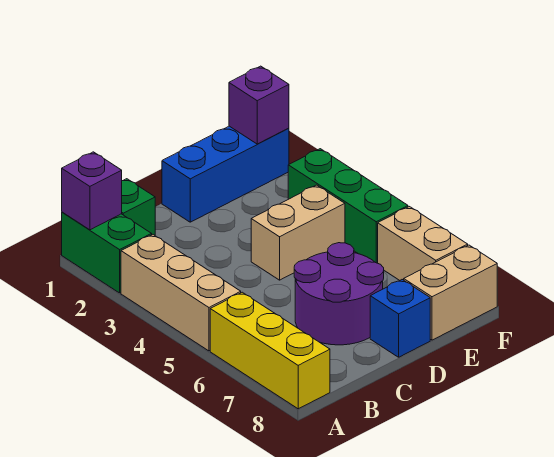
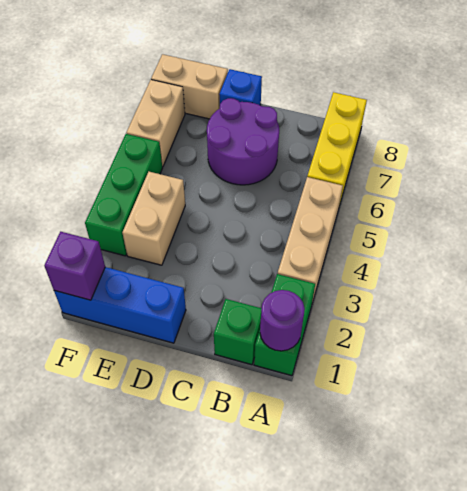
purple 1x1 brick [62,152,122,230] -> purple 1x1 round brick [260,290,305,351]
tan 1x2 brick [251,185,345,280] -> tan 1x2 brick turned to [122,172,185,265]

